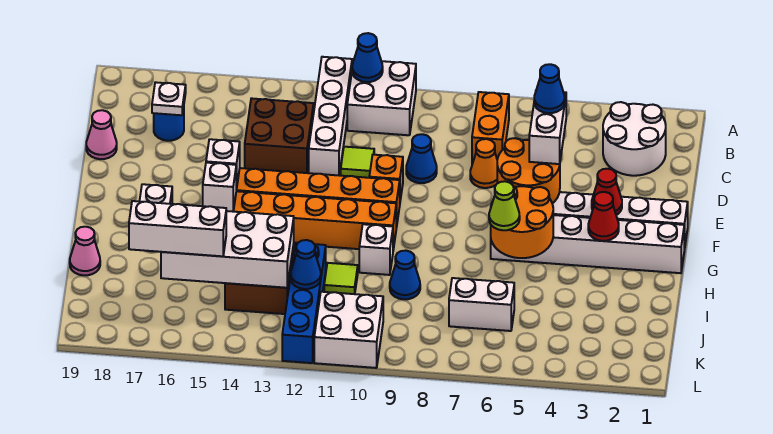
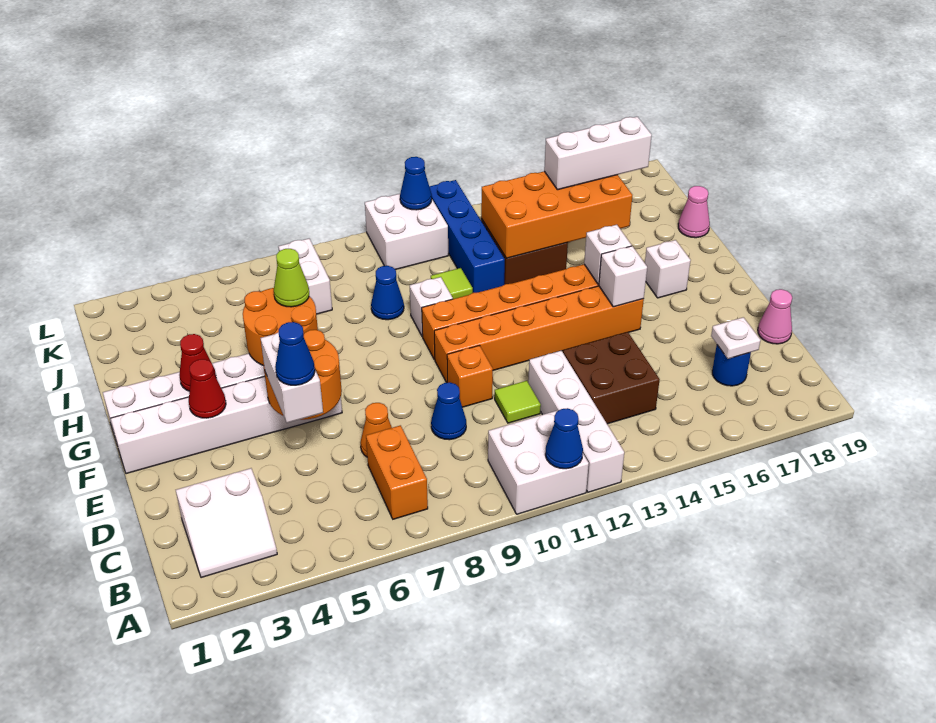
white 2x2 round brick [603,102,666,176] -> white 2x2 slope [176,468,277,578]
white 2x4 brick [161,211,294,288] -> orange 2x4 brick [481,171,632,258]
white 1x2 brick [449,278,514,331] -> white 1x2 brick turned to [278,239,332,314]
blue 1x1 cone [290,240,321,289] -> blue 1x1 cone moved to [400,157,432,210]

